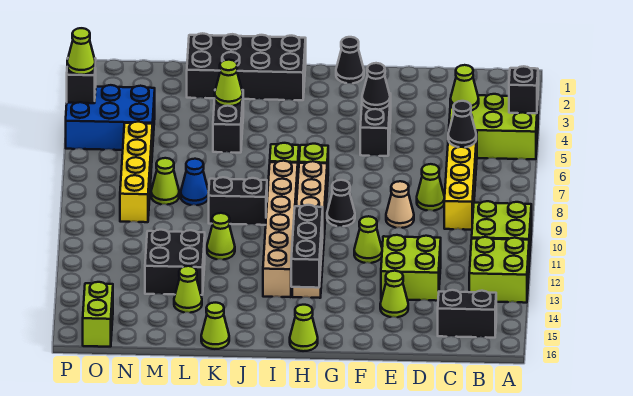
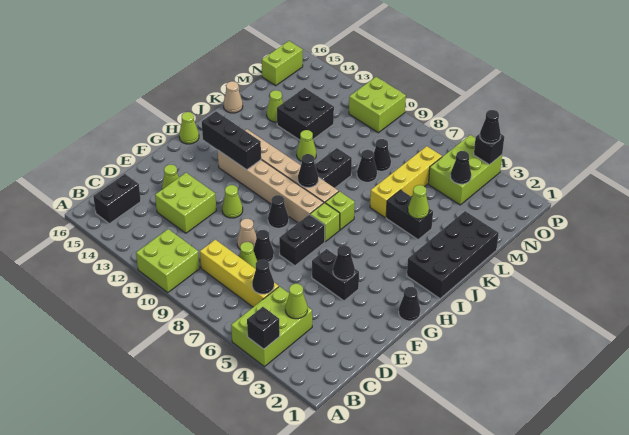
lime 2x2 brick [469,237,529,303] -> lime 2x2 brick moved to [349,77,406,133]
none -> black 1x1 cone [253,230,274,262]
none -> black 1x2 brick [279,214,325,266]
none -> black 1x1 cone [298,154,318,187]
lime 1x1 cone [201,303,229,349] -> tan 1x1 cone [224,81,243,113]
blue 1x1 cone [181,159,209,205] -> black 1x1 cone [357,150,377,182]
lime 1x1 cone [151,158,179,205] -> black 1x1 cone [374,139,391,171]
blue 2x3 brick [66,85,155,150] -> lime 2x3 brick [428,135,502,205]
none -> black 1x1 cone [450,151,471,184]
yellow 1x4 brick [120,122,153,222] -> yellow 1x4 brick turned to [370,146,442,218]
lime 1x2 brick [83,282,113,347] -> lime 1x2 brick turned to [262,41,303,86]
lime 1x1 cone [67,28,95,75] -> black 1x1 cone [480,110,501,143]

